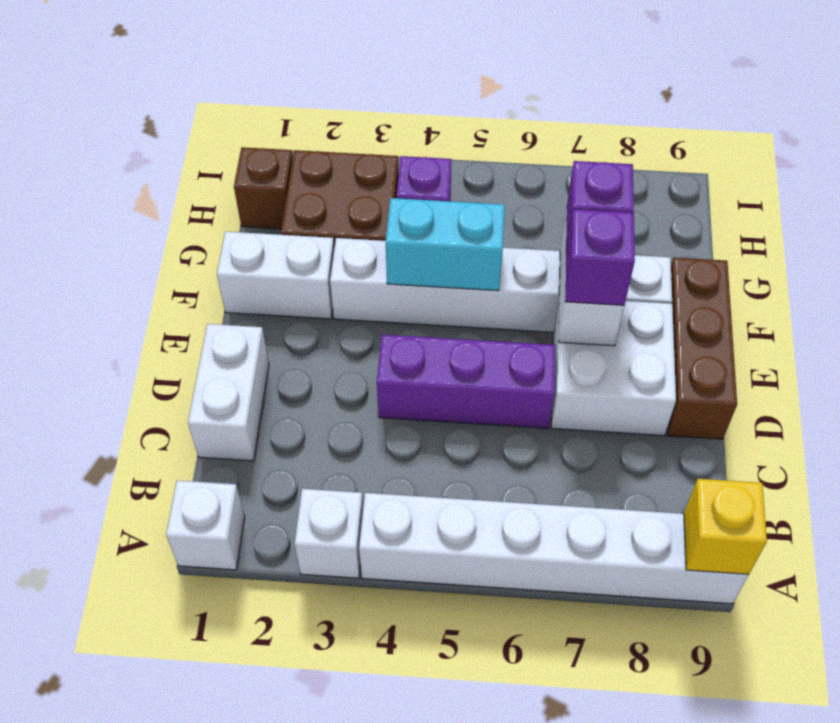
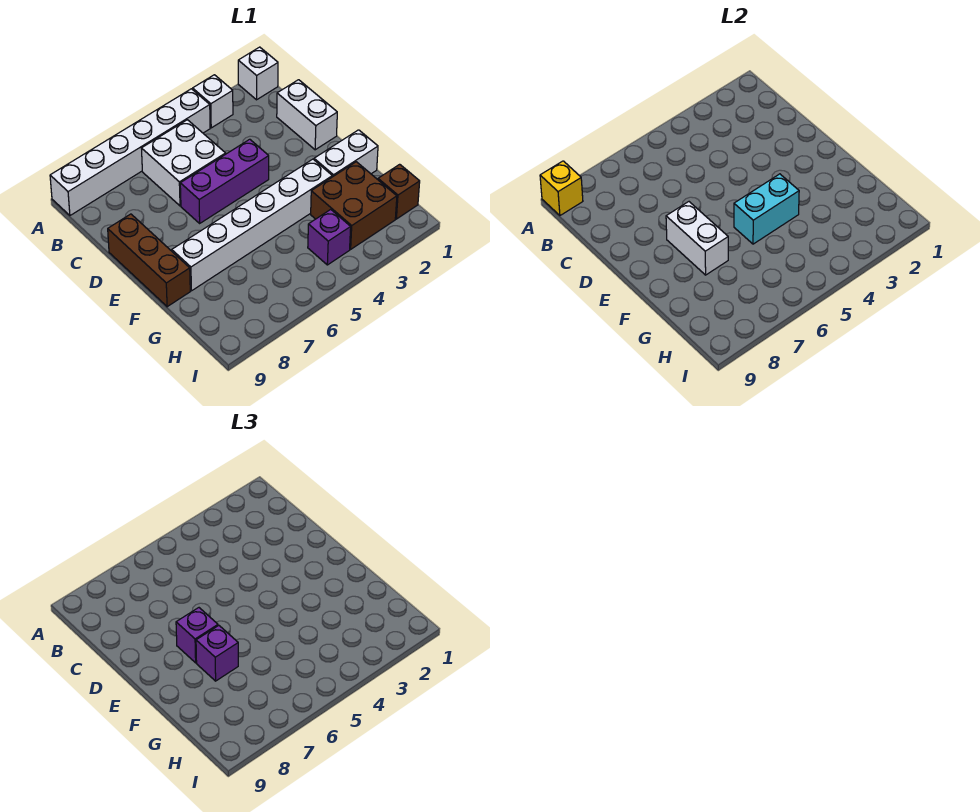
white 2x2 brick [551,301,676,436] -> white 2x2 brick moved to [141,120,226,206]

